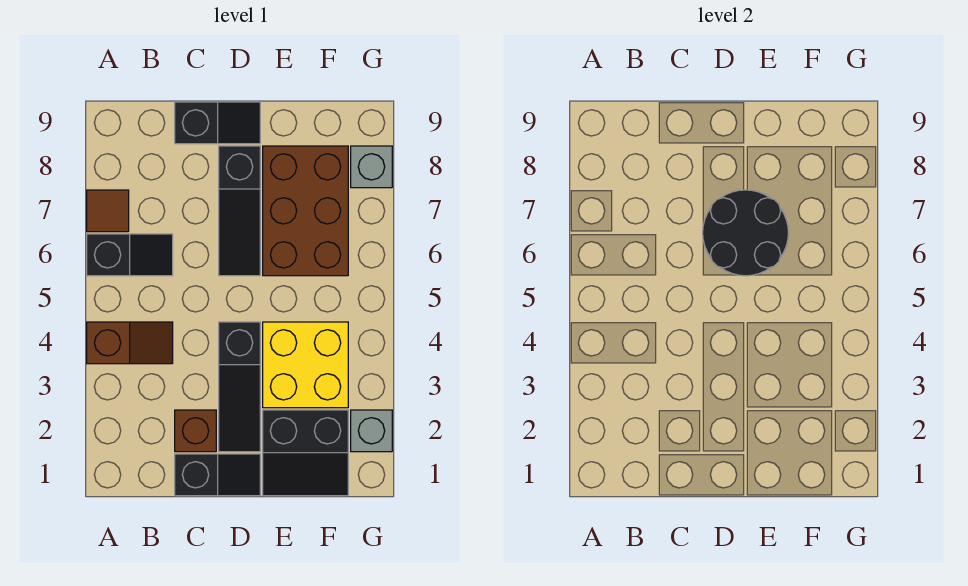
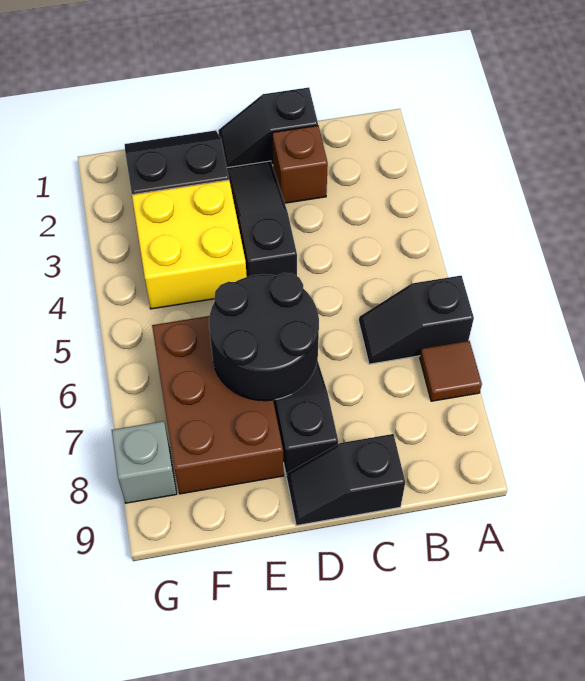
brown 1x2 slope [87,322,173,364] -> none
grey 1x1 brick [351,410,392,452] -> none

